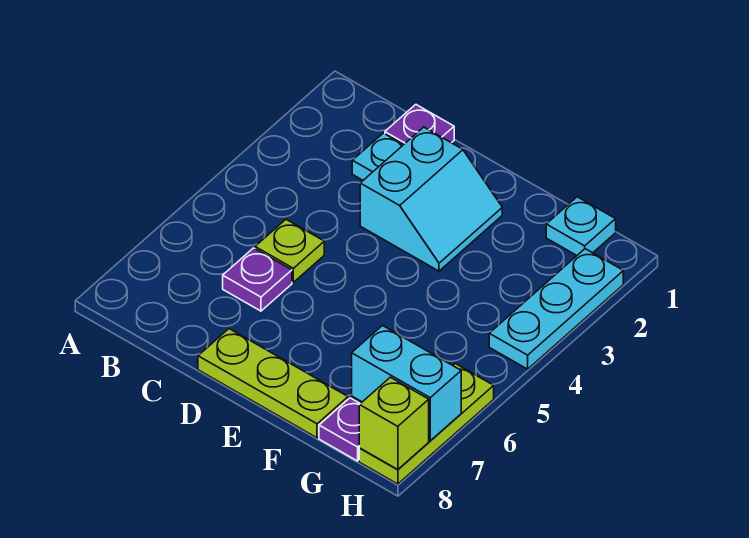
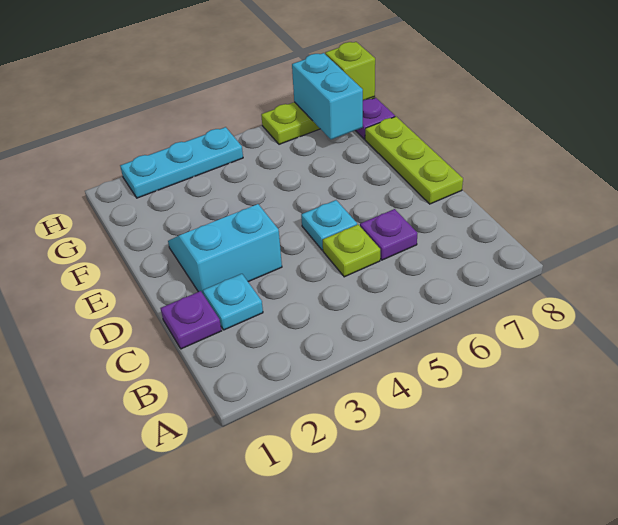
cyan 1x1 plate [546,197,616,255] -> cyan 1x1 plate moved to [301,200,357,250]

